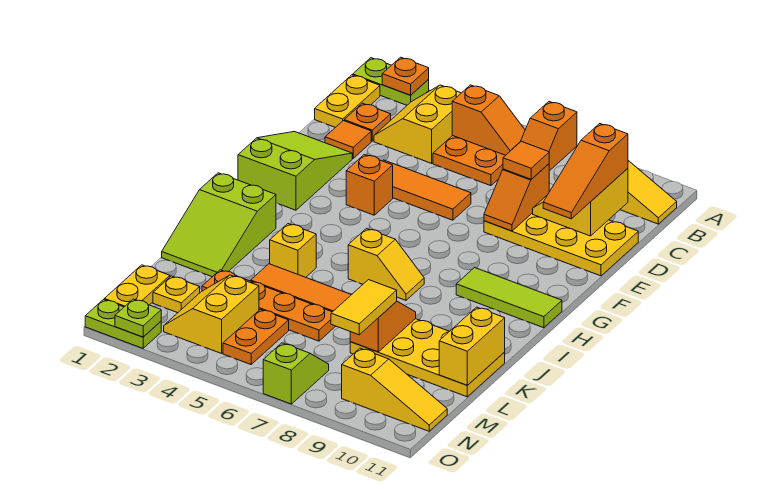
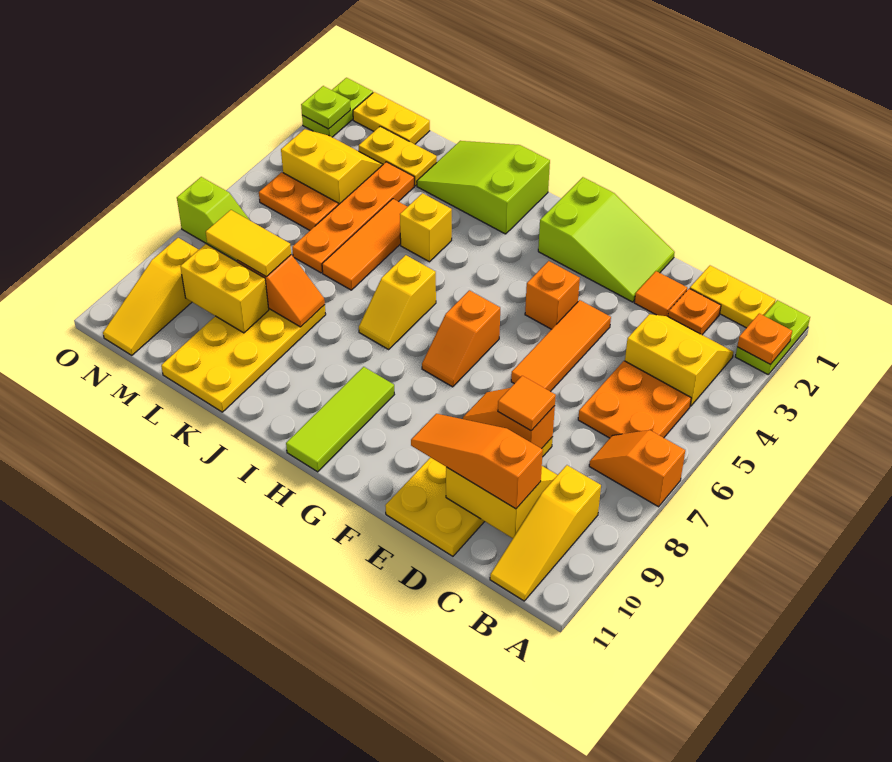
orange 1x2 slope [452,85,525,155] -> orange 1x2 slope moved to [422,290,500,387]
yellow 1x2 brick [439,307,505,385] -> yellow 1x2 brick moved to [180,244,269,333]
yellow 1x1 plate [153,276,200,313] -> yellow 1x2 plate [359,126,437,186]

